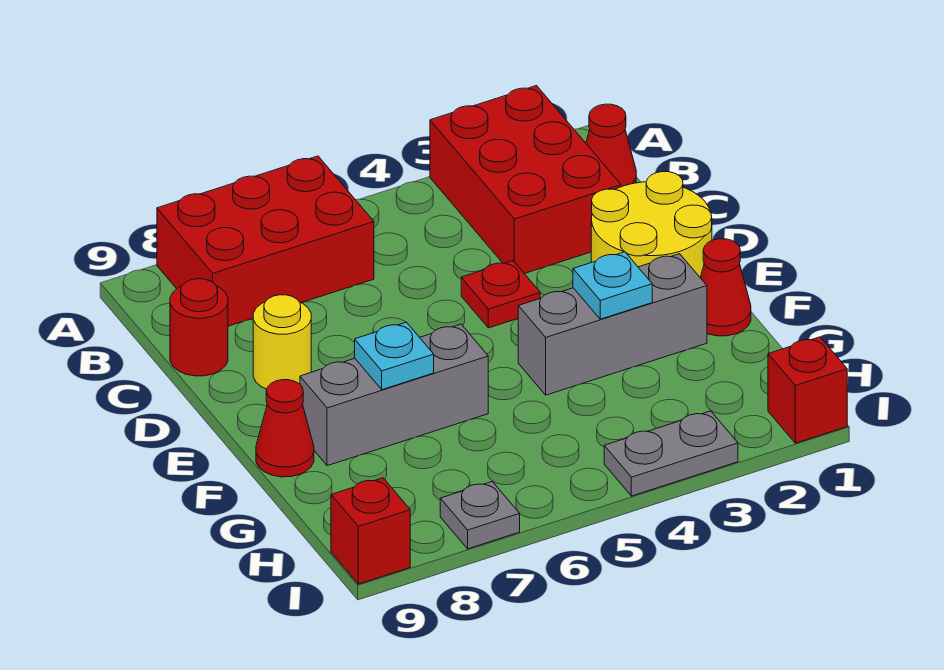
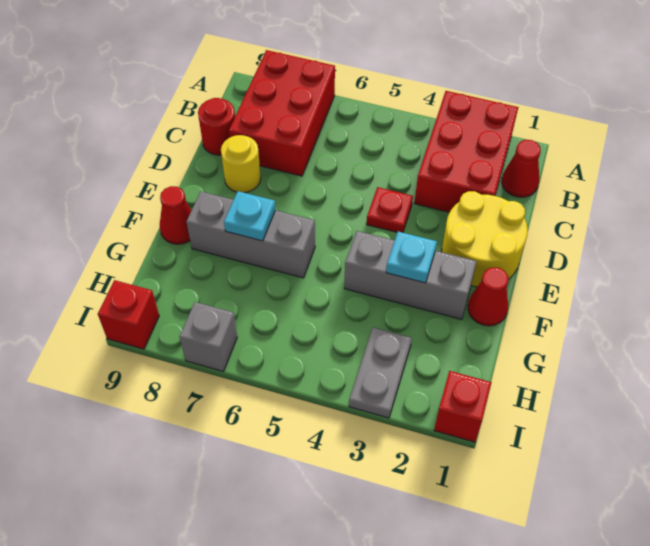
red 2x3 brick [157,156,374,326] -> red 2x3 brick turned to [229,50,335,176]
grey 1x2 plate [604,411,738,496] -> grey 1x2 plate turned to [349,327,412,418]
grey 1x1 plate [440,482,520,549] -> grey 1x1 brick [180,302,237,371]

